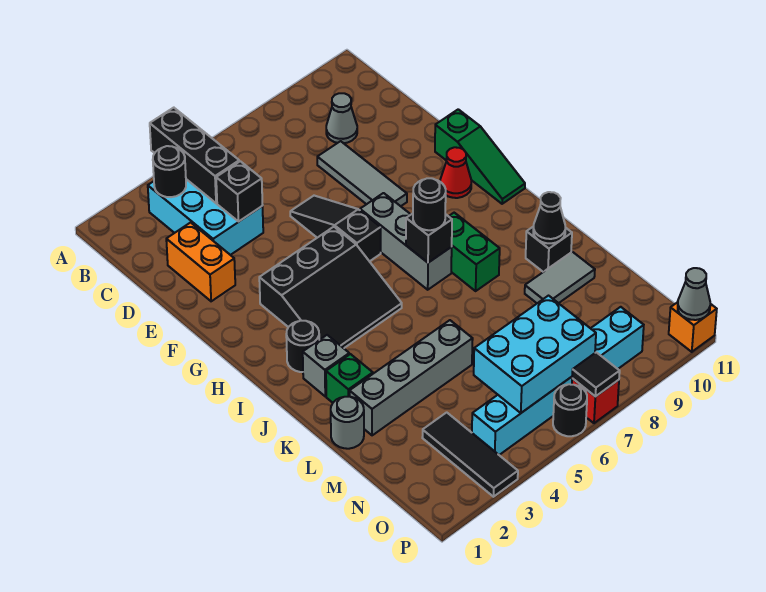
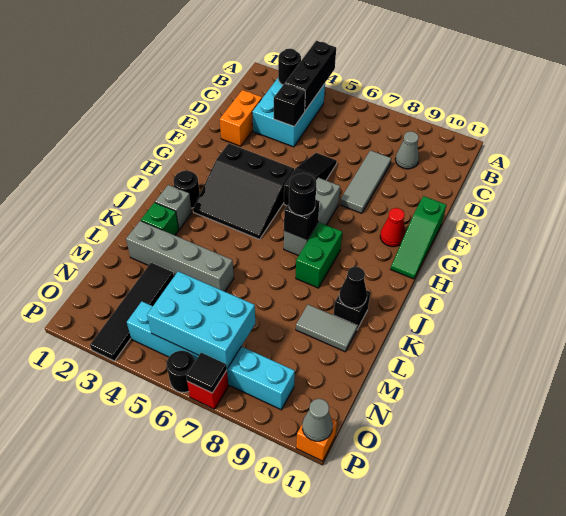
grey 1x1 round brick [331,397,364,449] -> none
black 1x3 tile [422,412,518,497] -> black 1x4 tile [90,263,174,361]

